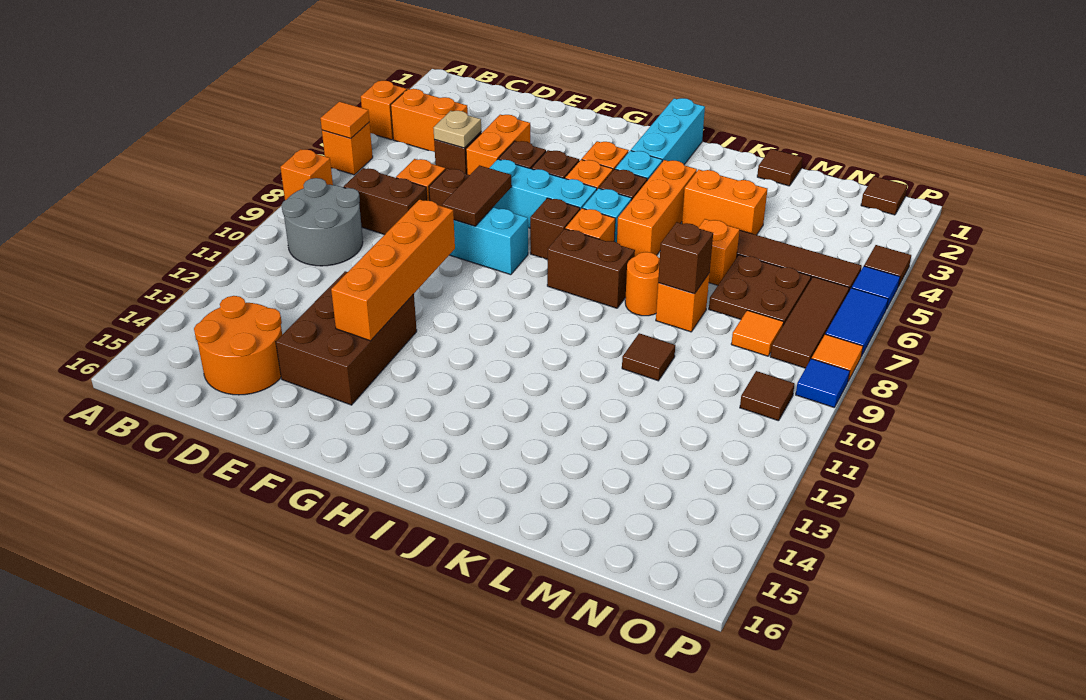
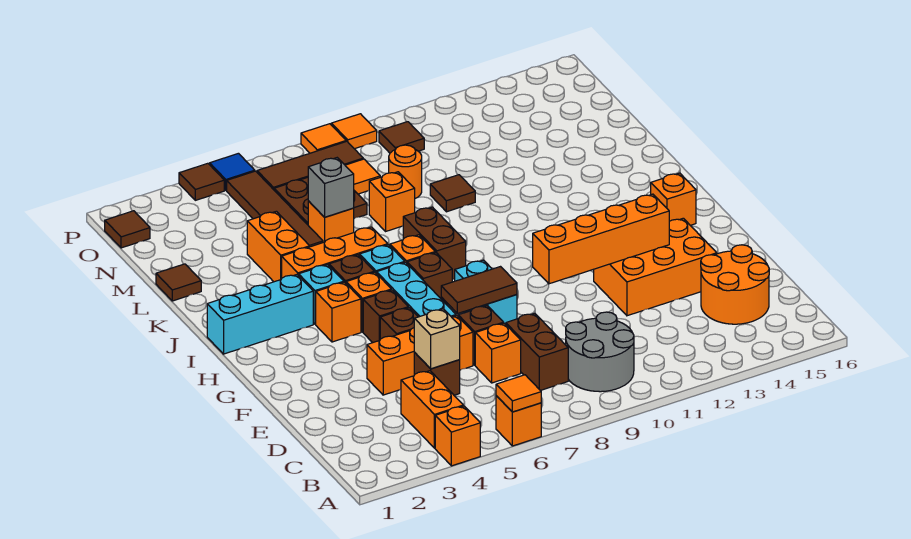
orange 1x1 brick [280,149,333,200] -> orange 1x1 brick moved to [651,173,696,225]
tan 1x1 plate [433,111,481,148] -> tan 1x1 brick [414,309,460,369]
orange 1x2 brick [466,115,530,175] -> orange 1x3 brick [367,315,473,395]
brown 2x3 brick [276,271,417,405] -> orange 2x3 brick [594,218,717,316]
orange 1x1 round brick [625,252,660,316] -> orange 1x1 round brick moved to [389,145,422,198]
none -> grey 1x1 brick [308,158,354,217]
brown 1x1 brick [658,222,713,294] -> none
blue 1x2 tile [826,288,888,357] -> none
blue 1x1 tile [796,359,850,408] -> orange 1x1 tile [331,114,377,149]

